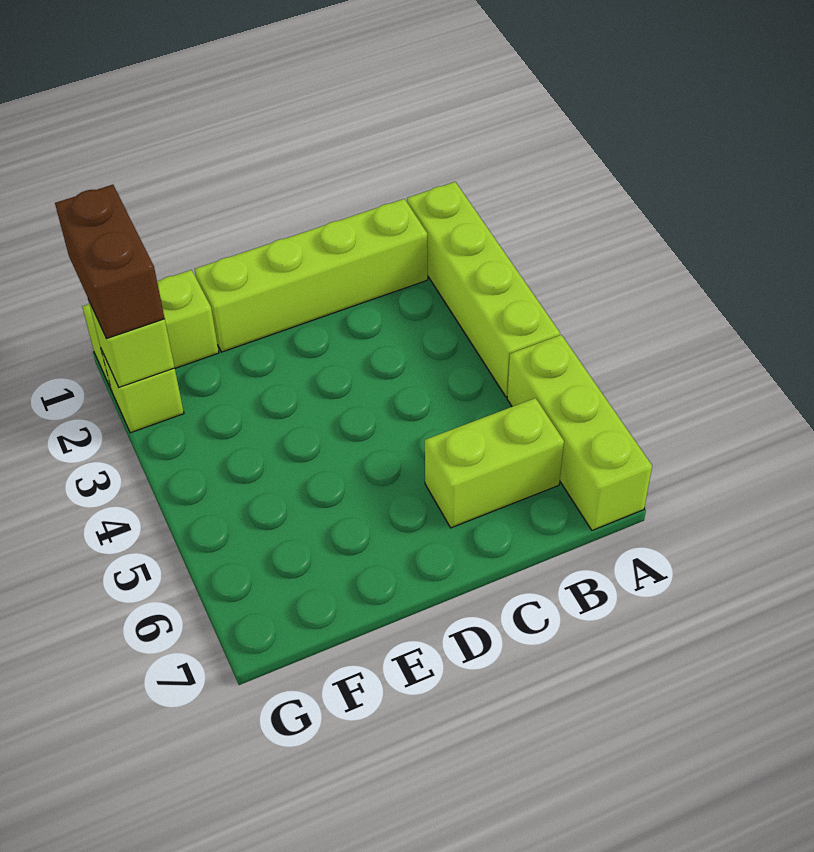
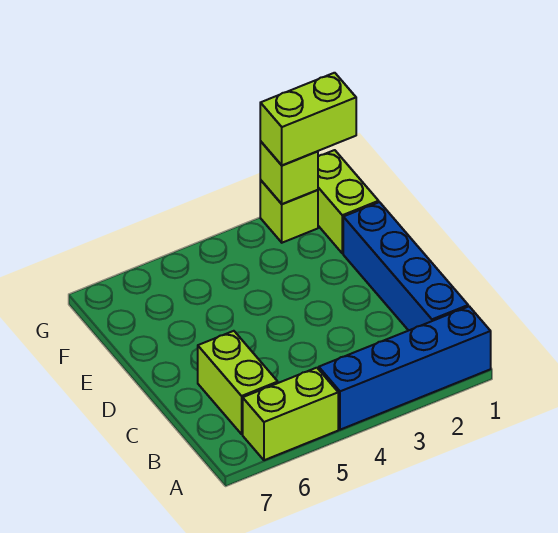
lime 1x4 brick [407,182,560,397] -> blue 1x4 brick [319,306,491,430]
lime 1x3 brick [507,335,652,530] -> lime 1x2 brick [243,368,338,460]
lime 1x4 brick [195,199,428,352] -> blue 1x4 brick [343,202,468,331]
brown 1x2 brick [55,185,165,339] -> lime 1x2 brick [260,73,356,165]

